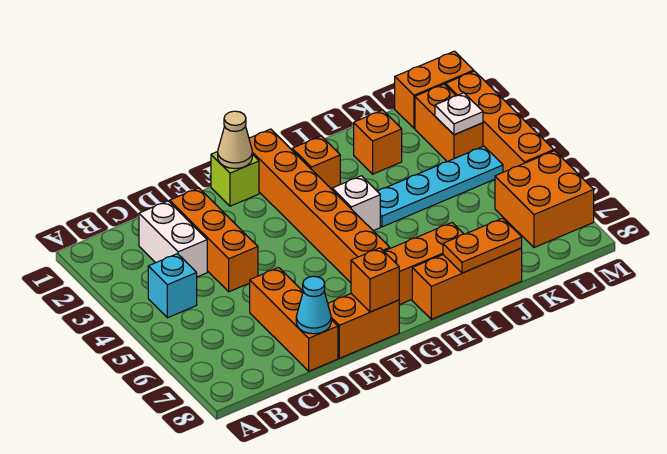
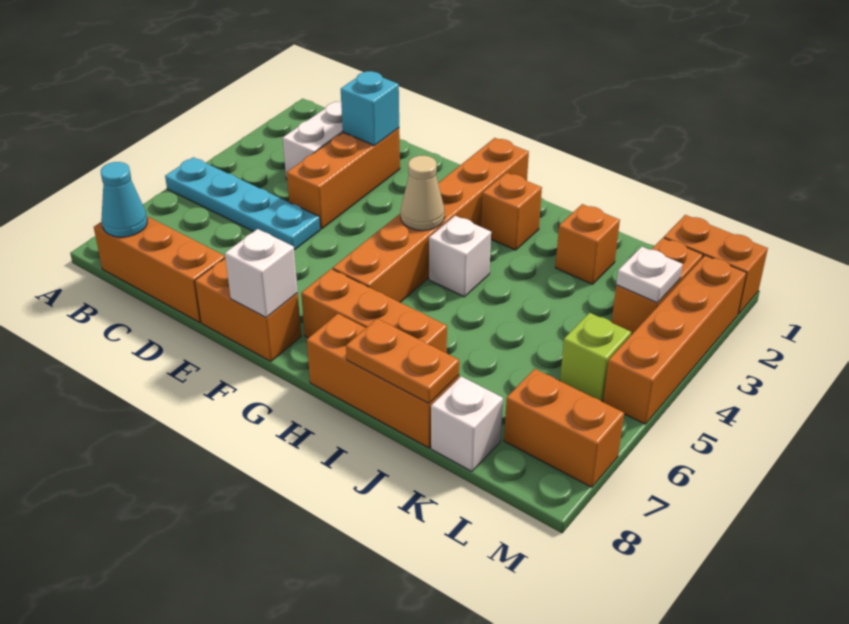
cyan 1x1 brick [148,254,197,318] -> cyan 1x1 brick moved to [341,71,399,145]
orange 1x3 brick [250,268,338,371] -> orange 1x3 brick turned to [94,216,225,322]
cyan 1x1 cone [296,276,331,334] -> cyan 1x1 cone moved to [101,162,147,237]
lime 1x1 brick [211,152,259,206] -> lime 1x1 brick moved to [560,313,631,401]
tan 1x1 cone [218,111,252,169] -> tan 1x1 cone moved to [400,156,445,230]
orange 1x1 brick [351,248,399,312] -> white 1x1 brick [225,229,298,318]
cyan 1x4 plate [377,146,503,227] -> cyan 1x4 plate moved to [165,157,320,250]
none -> white 1x1 brick [431,376,503,471]
orange 2x2 brick [495,151,594,248] -> orange 1x2 brick [504,369,624,487]

